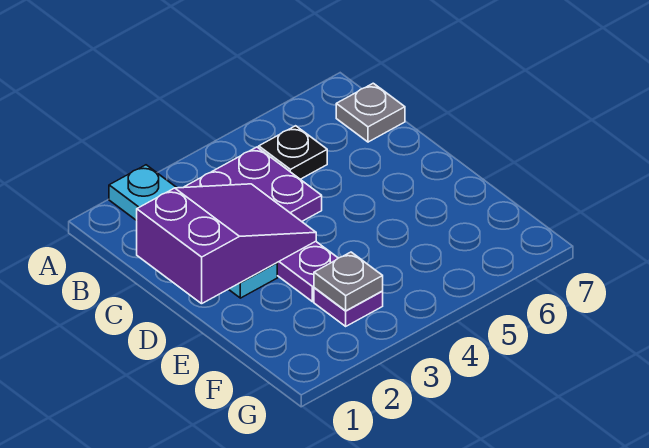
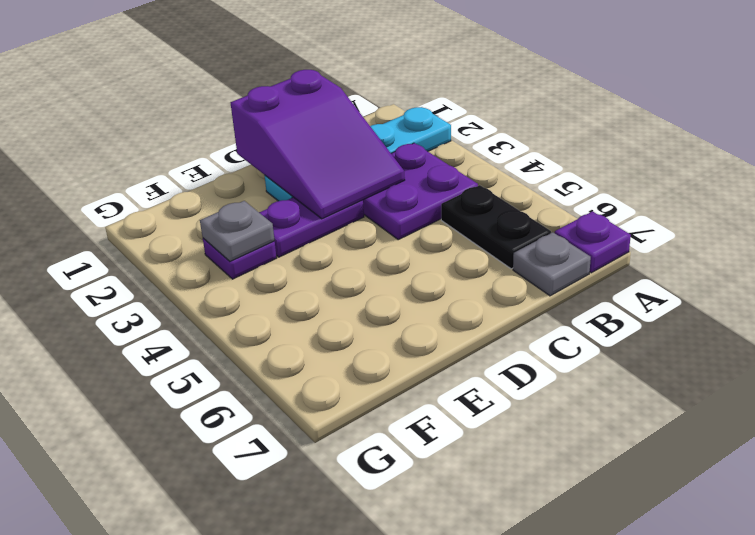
none -> purple 1x1 plate [555,211,631,273]
black 1x1 plate [259,126,327,179] -> black 1x2 plate [441,185,551,269]

